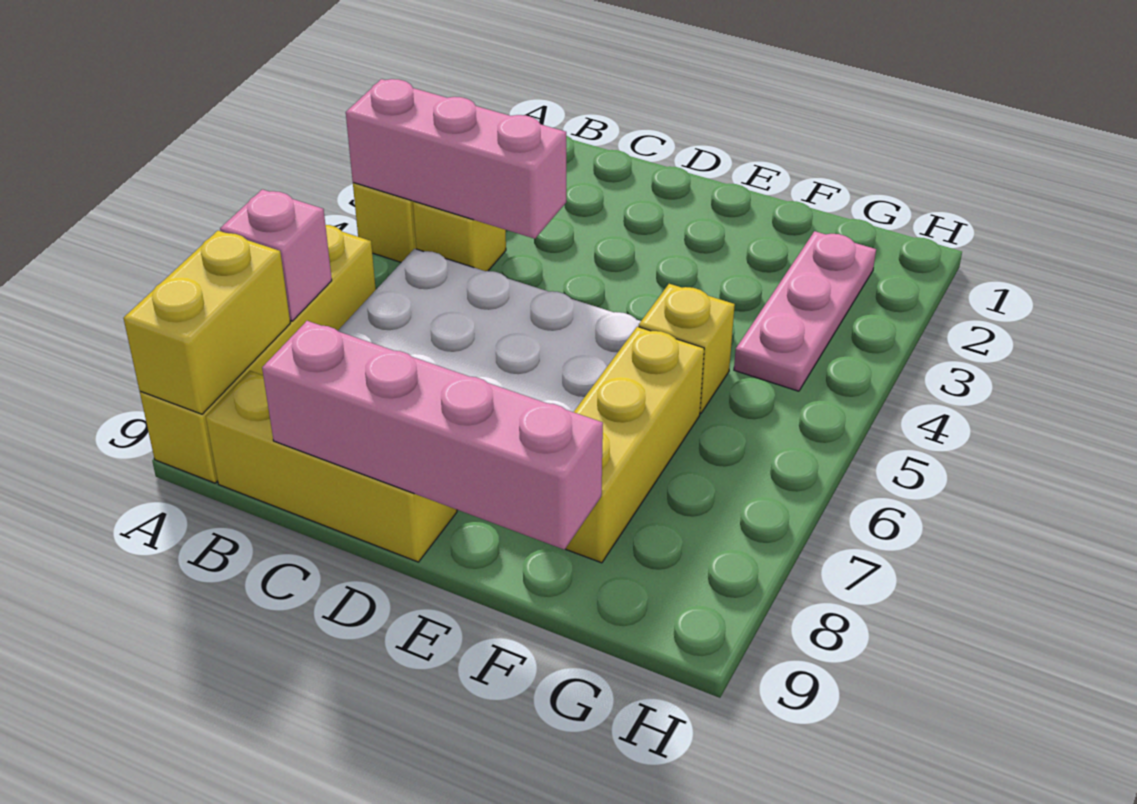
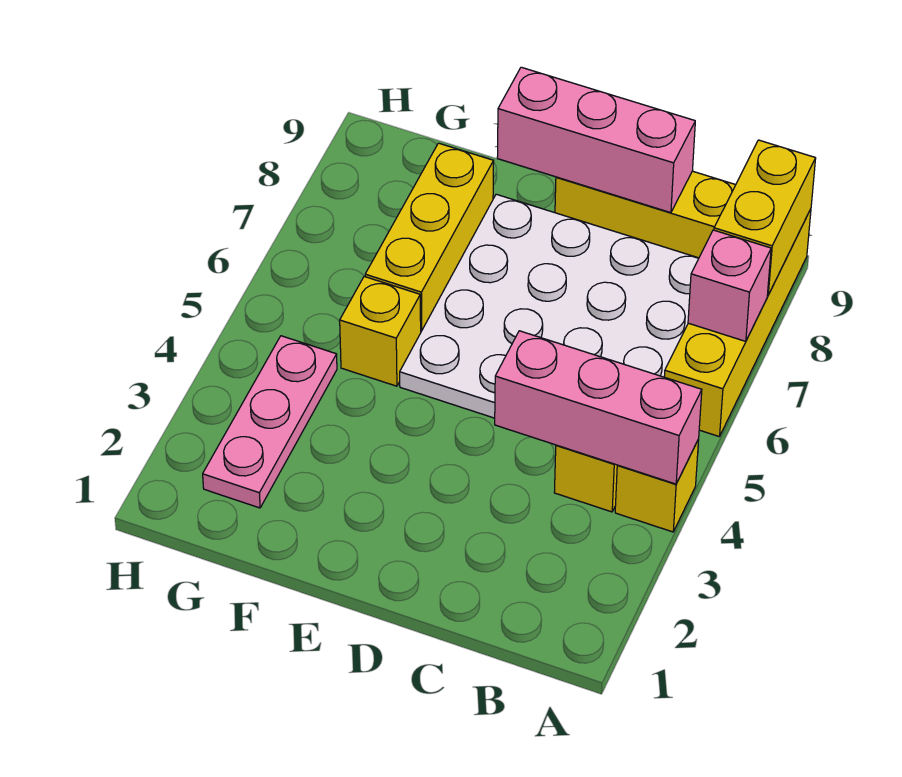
pink 1x4 brick [262,321,603,550] -> pink 1x3 brick [497,67,695,213]

